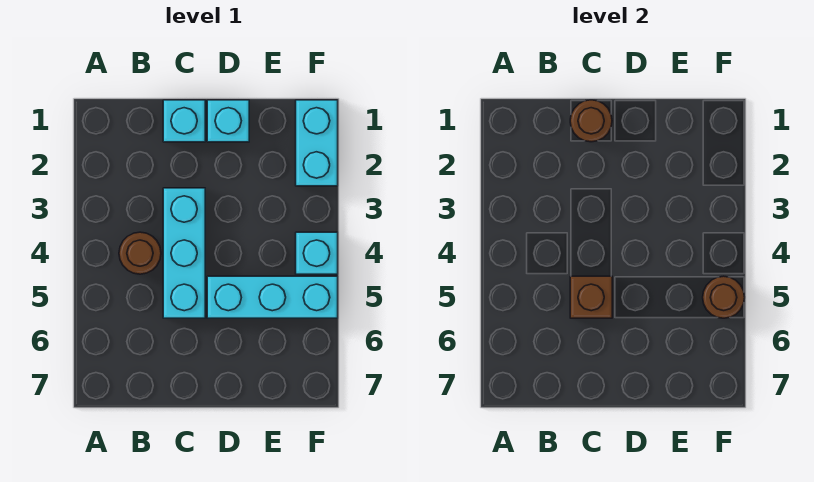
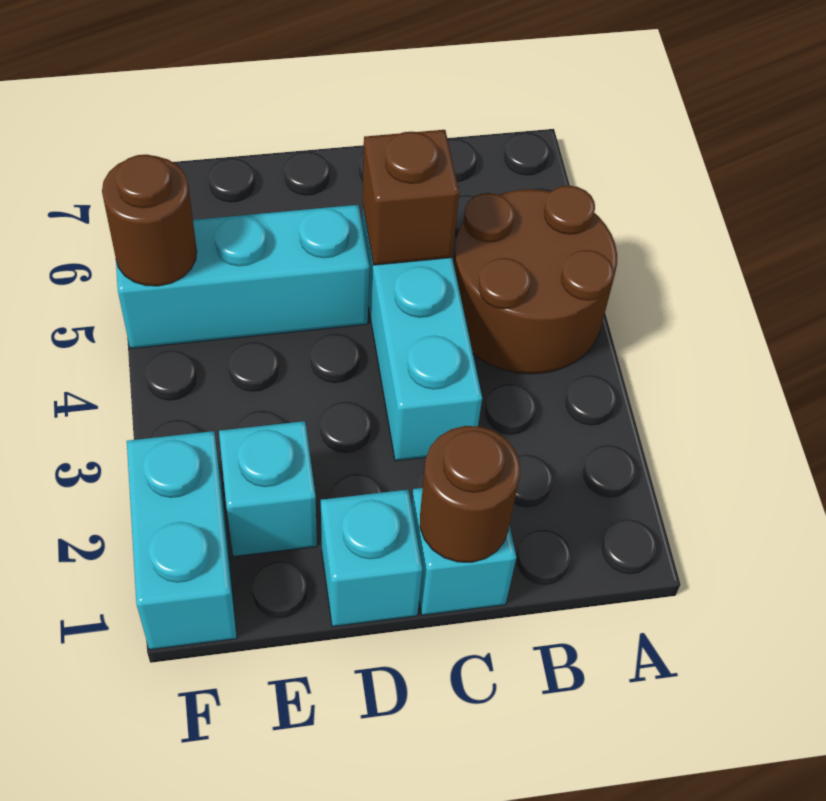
brown 1x1 round brick [119,232,161,274] -> brown 2x2 round brick [454,186,617,374]
cyan 1x1 brick [296,232,338,274] -> cyan 1x1 brick moved to [219,421,317,557]

